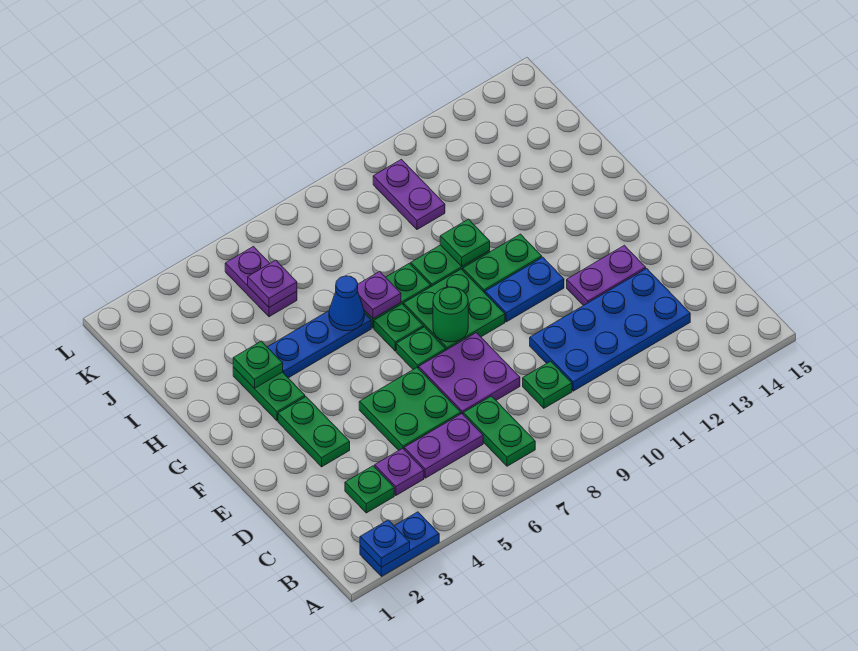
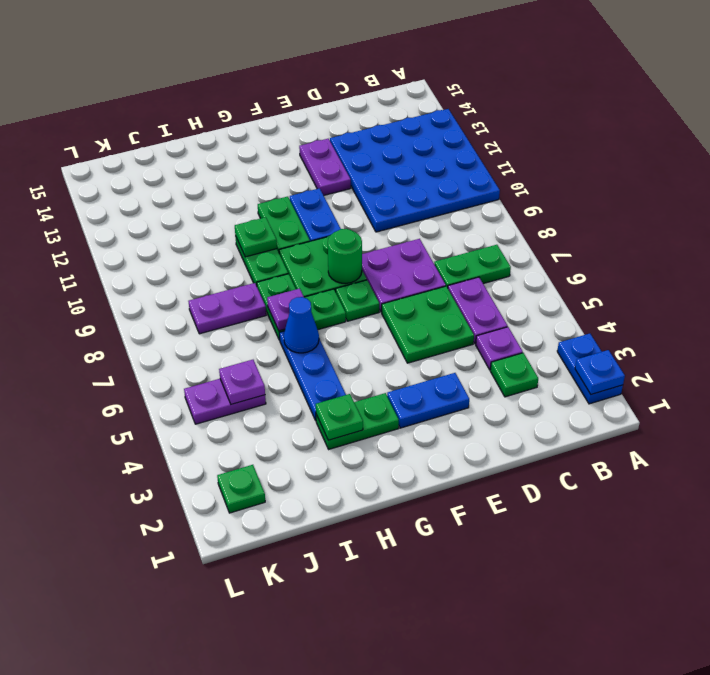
green 1x1 plate [523,361,572,408] -> green 1x1 plate moved to [217,465,265,513]
blue 2x4 plate [530,269,690,391] -> blue 4x4 plate [330,109,500,232]
green 1x2 plate [278,397,350,467] -> blue 1x2 plate [387,373,469,428]
purple 1x2 plate [373,159,445,230] -> purple 1x2 plate moved to [189,283,266,334]

